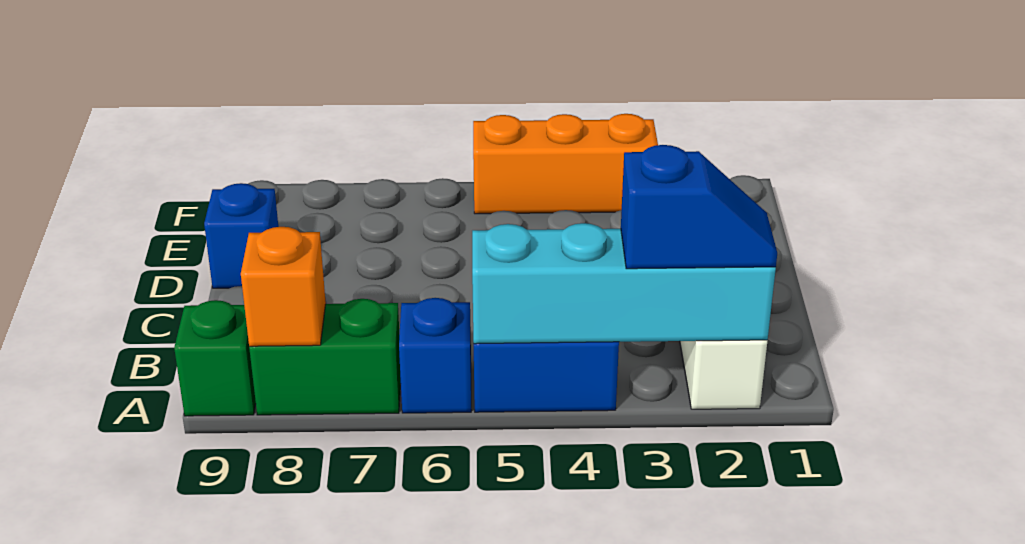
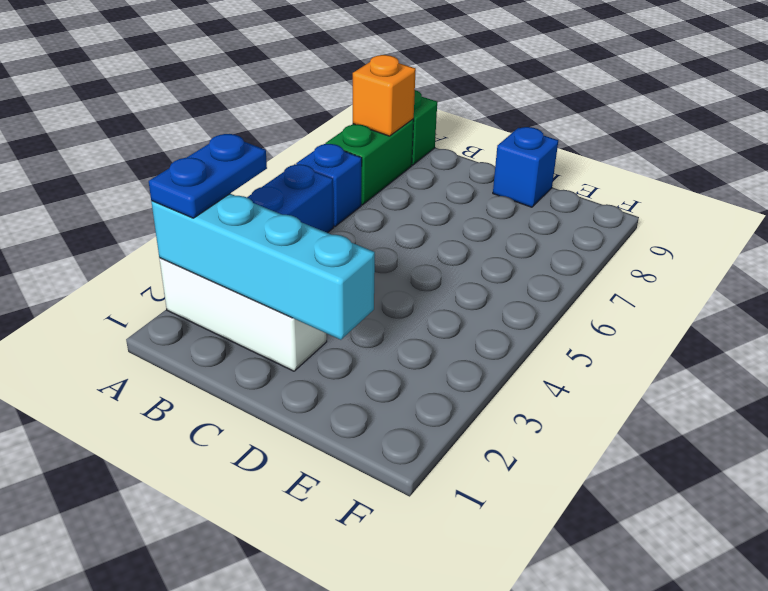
cyan 1x4 brick [472,223,776,344] -> cyan 1x4 brick turned to [151,194,375,340]
blue 1x2 slope [621,145,777,269] -> blue 1x2 plate [149,134,267,218]
orange 1x3 brick [473,114,658,214] -> none

